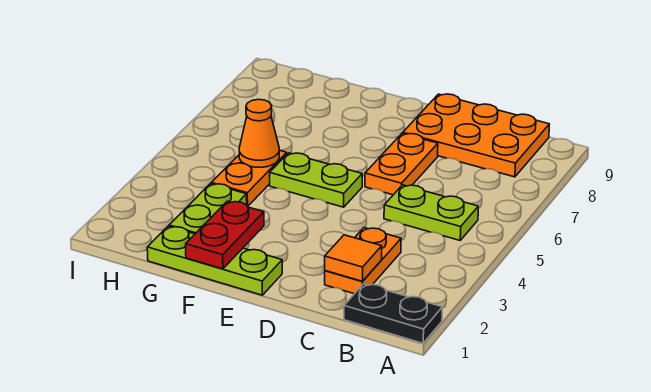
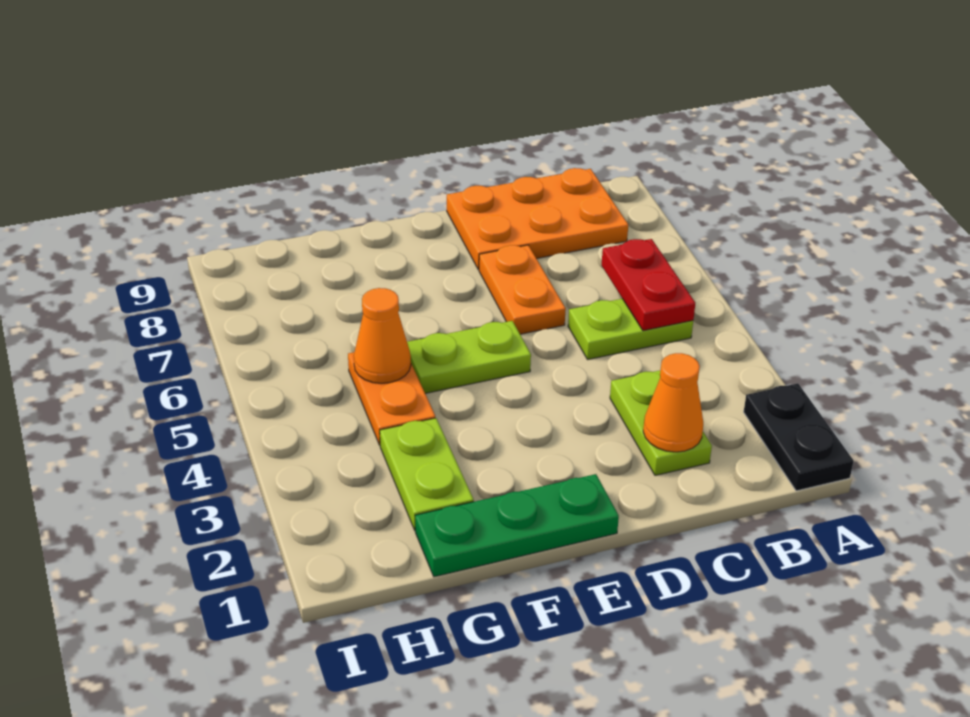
black 1x2 plate [344,284,442,343] -> black 1x2 plate turned to [744,383,853,491]
orange 1x2 plate [325,228,401,294] -> lime 1x2 plate [610,370,712,475]
orange 1x1 tile [325,235,382,281] -> orange 1x1 cone [643,353,703,452]
lime 1x3 plate [147,226,282,295] -> green 1x3 plate [415,474,619,577]
red 1x2 plate [186,201,264,269] -> red 1x2 plate moved to [602,239,695,331]

